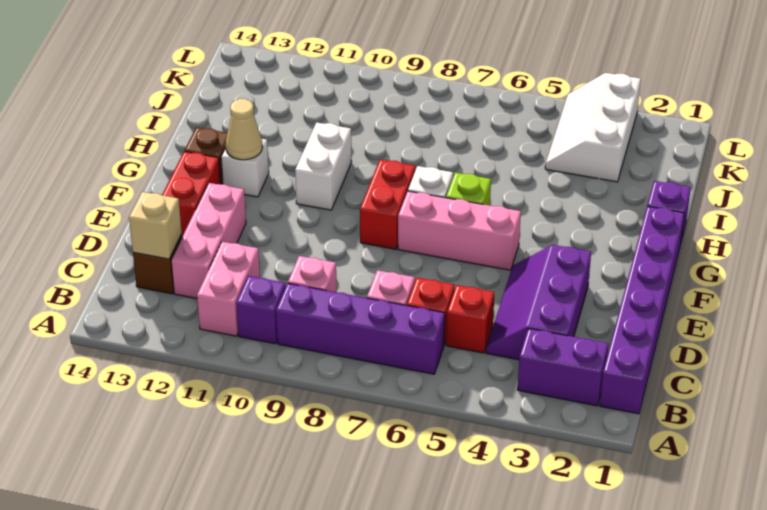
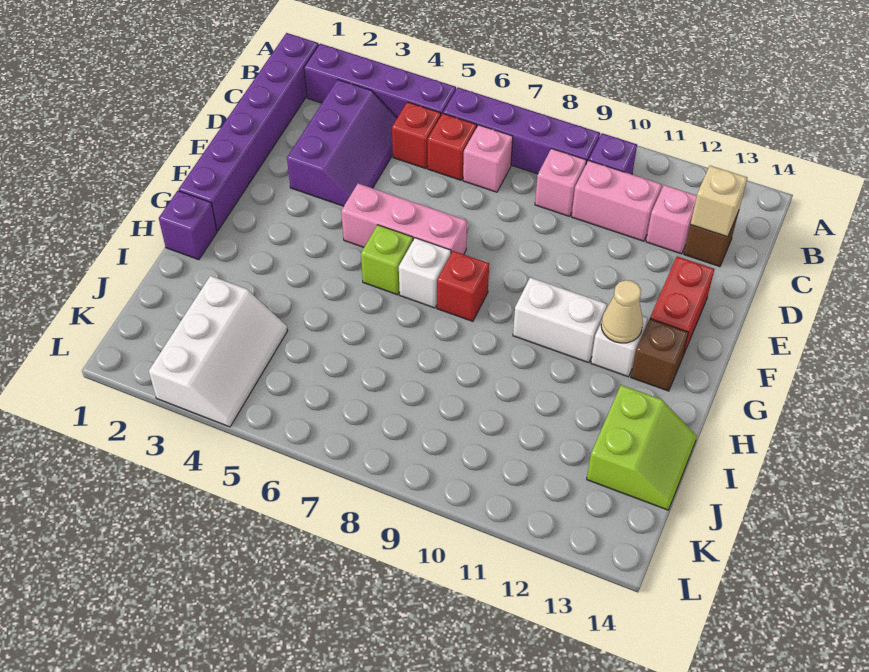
purple 1x2 brick [518,328,608,406] -> purple 1x4 brick [304,44,456,117]
pink 1x2 brick [197,242,260,336] -> pink 1x2 brick turned to [572,160,662,241]
pink 1x3 brick [171,183,246,298] -> pink 1x1 brick [646,185,697,254]
red 1x2 brick [360,160,415,249] -> red 1x1 brick [437,251,489,321]
white 1x2 brick [295,122,351,210] -> white 1x2 brick turned to [513,278,607,363]
none -> lime 2x2 slope [587,385,697,510]

